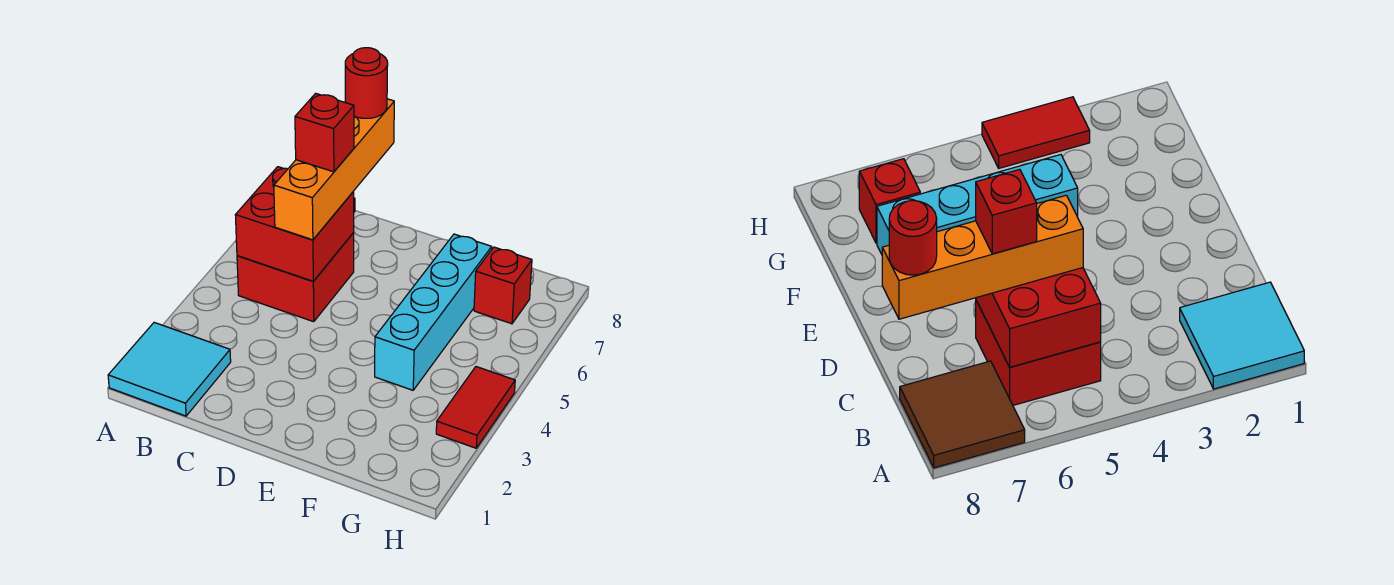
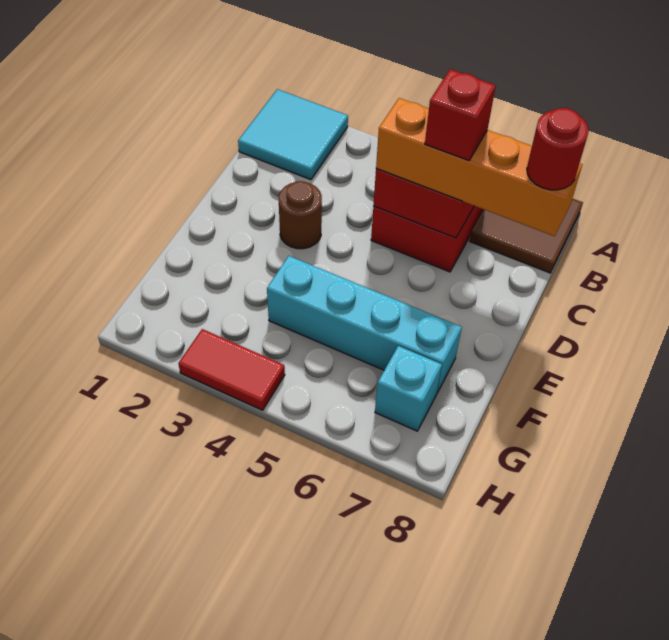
none -> brown 1x1 round brick [279,181,322,249]
red 1x1 brick [474,247,532,324] -> cyan 1x1 brick [375,346,442,431]

